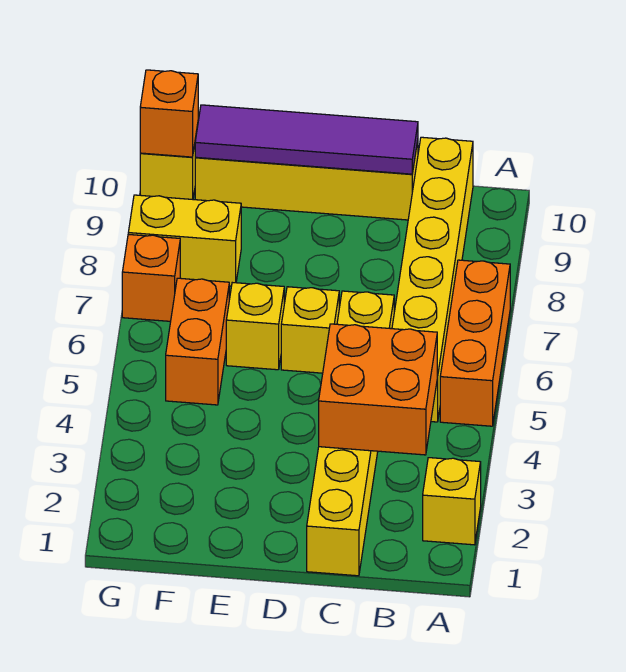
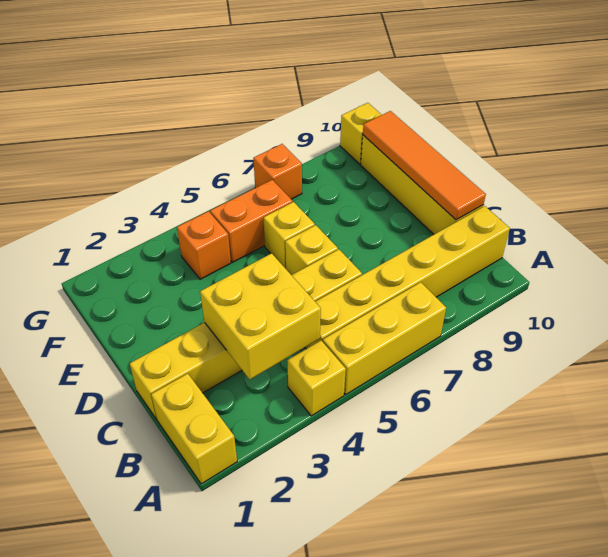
yellow 1x1 brick [423,458,481,545] -> yellow 1x1 brick moved to [287,341,346,416]
orange 1x3 brick [440,260,510,426] -> yellow 1x3 brick [323,282,446,395]
orange 2x2 brick [319,324,437,455] -> yellow 2x2 brick [200,253,321,379]
purple 1x4 tile [195,105,418,174] -> orange 1x4 tile [363,111,486,220]
yellow 1x2 brick [128,195,241,286] -> yellow 1x2 brick moved to [151,374,237,484]
orange 1x1 brick [140,70,198,157] -> orange 1x1 brick moved to [177,211,231,279]

